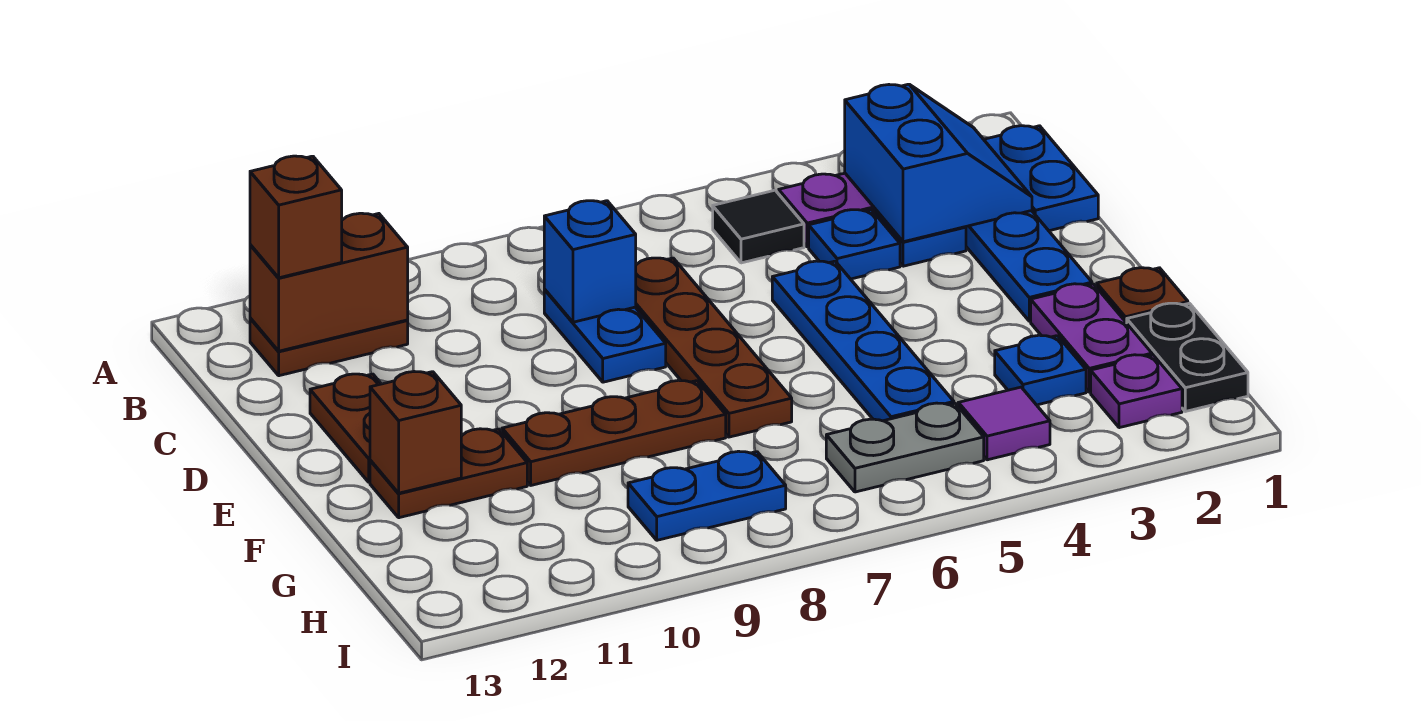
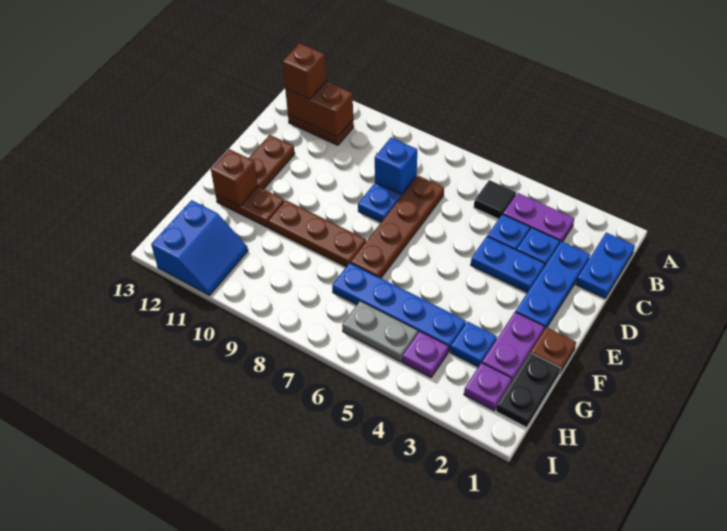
blue 2x2 slope [845,84,1032,242] -> blue 2x2 slope moved to [151,200,248,295]
blue 1x4 plate [772,261,954,421] -> blue 1x4 plate turned to [332,263,466,352]
purple 1x1 tile [958,387,1050,460] -> purple 1x1 plate [402,331,449,377]
blue 1x2 plate [628,451,786,540] -> blue 1x2 plate moved to [471,237,545,293]

